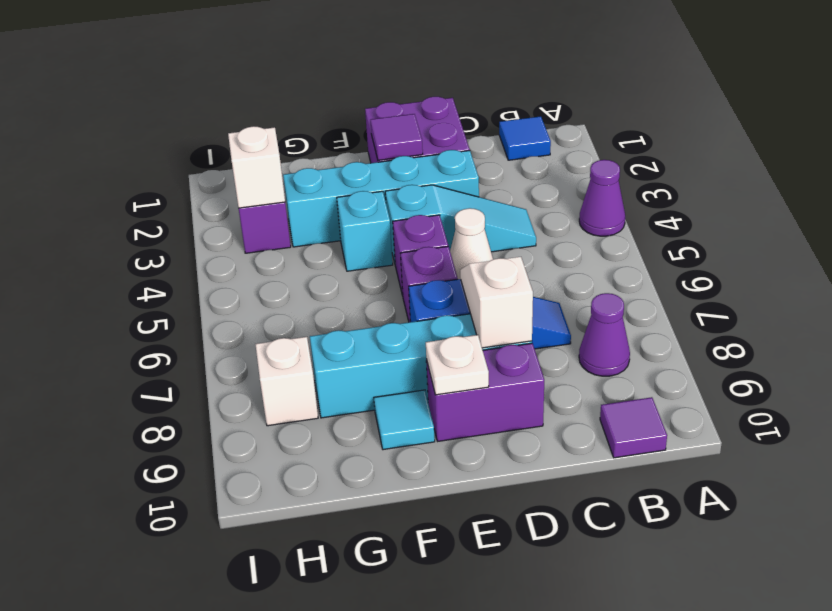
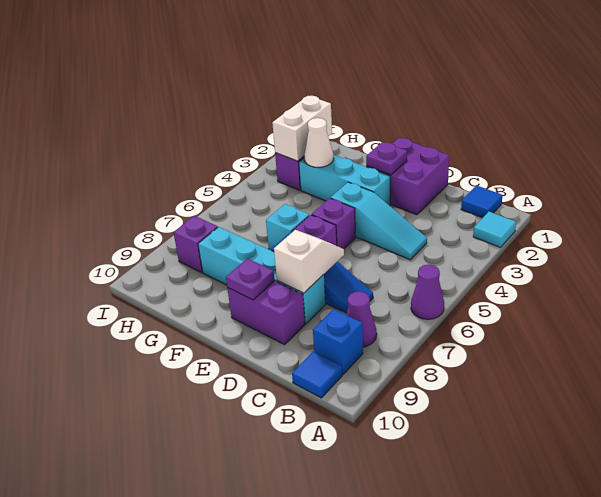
purple 1x1 cone [579,160,625,236] -> purple 1x1 cone moved to [411,265,444,319]
none -> blue 1x1 brick [313,309,363,374]
purple 1x1 tile [600,397,667,458] -> blue 1x1 tile [292,352,342,398]
cyan 1x4 brick [283,150,479,247] -> cyan 1x3 brick [299,155,390,206]
white 1x1 cone [450,208,493,279] -> white 1x1 cone moved to [304,118,333,167]
purple 1x1 tile [371,114,423,160] -> purple 1x1 plate [366,142,407,175]
white 1x1 plate [426,335,489,395] -> purple 1x1 plate [226,259,275,300]
cyan 1x1 brick [337,191,393,271] -> cyan 1x1 brick moved to [266,204,309,250]
cyan 1x1 tile [374,390,435,450] -> cyan 1x1 tile moved to [473,212,516,247]
white 1x1 brick [228,126,285,208] -> white 1x2 brick [272,96,332,161]
white 1x1 brick [255,337,318,426] -> purple 1x1 brick [174,216,218,272]

